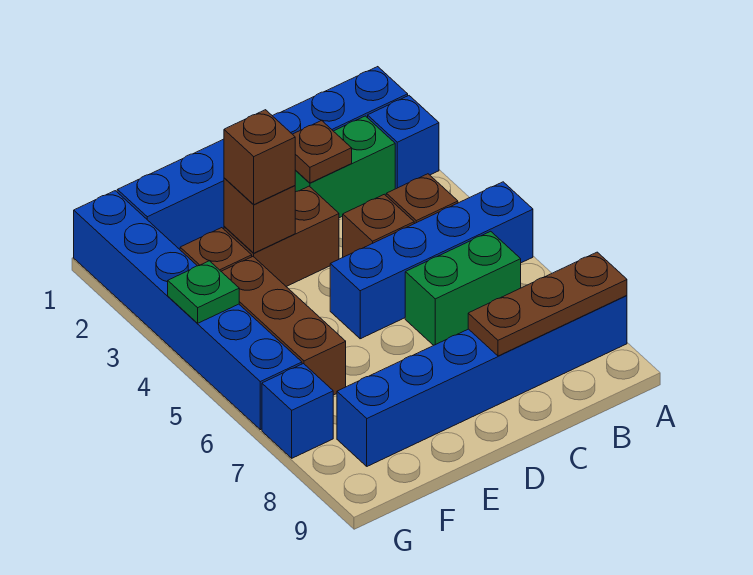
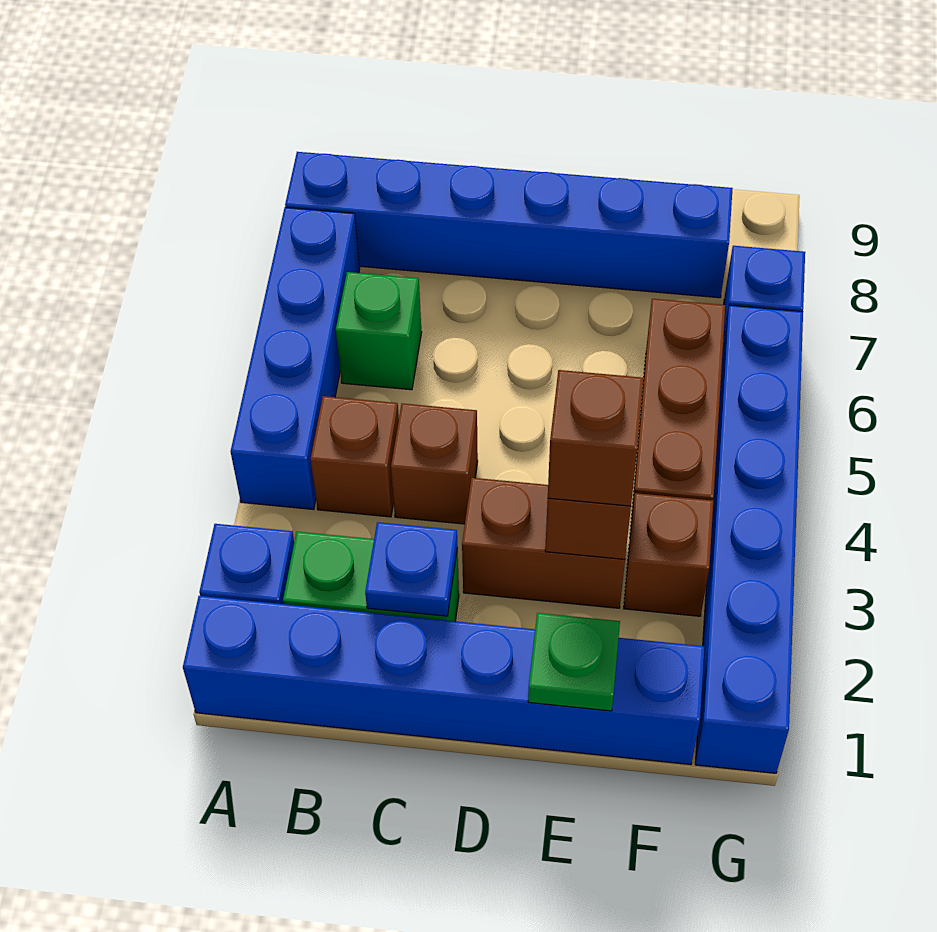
blue 1x4 brick [330,182,533,339] -> blue 1x4 brick turned to [231,207,360,509]
brown 1x3 plate [468,252,627,356] -> none
green 1x2 brick [405,231,521,345] -> green 1x1 brick [336,272,422,390]
brown 1x1 plate [293,120,352,183] -> blue 1x1 plate [365,522,457,616]
green 1x1 plate [168,261,239,323] -> green 1x1 plate moved to [528,613,620,711]

